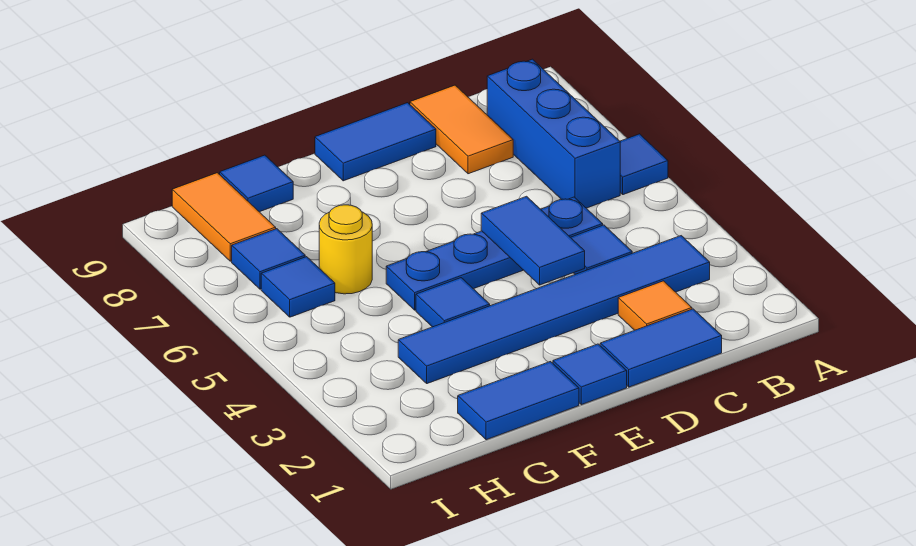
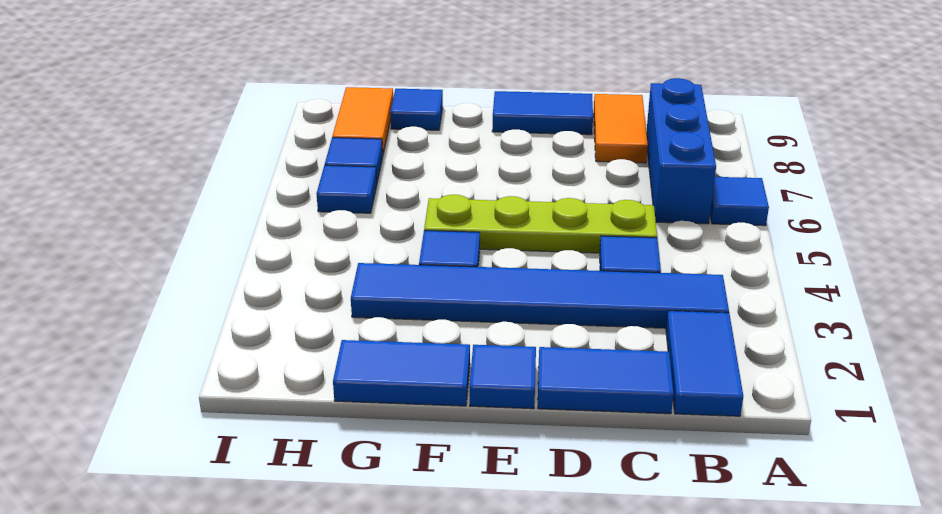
orange 1x1 tile [618,281,692,330] -> none
blue 1x4 plate [386,197,603,310] -> lime 1x4 plate [424,195,657,253]
blue 1x2 tile [481,196,585,285] -> blue 1x2 tile moved to [666,311,743,416]
yellow 1x1 round brick [319,205,372,294] -> none

